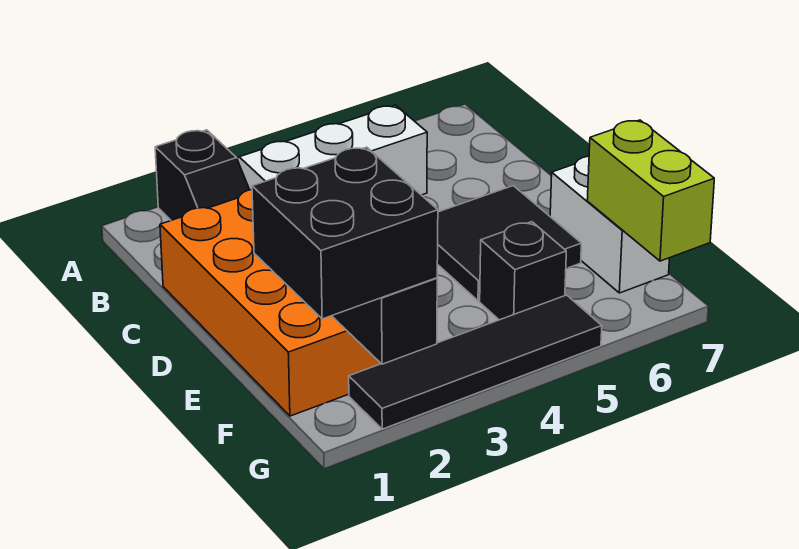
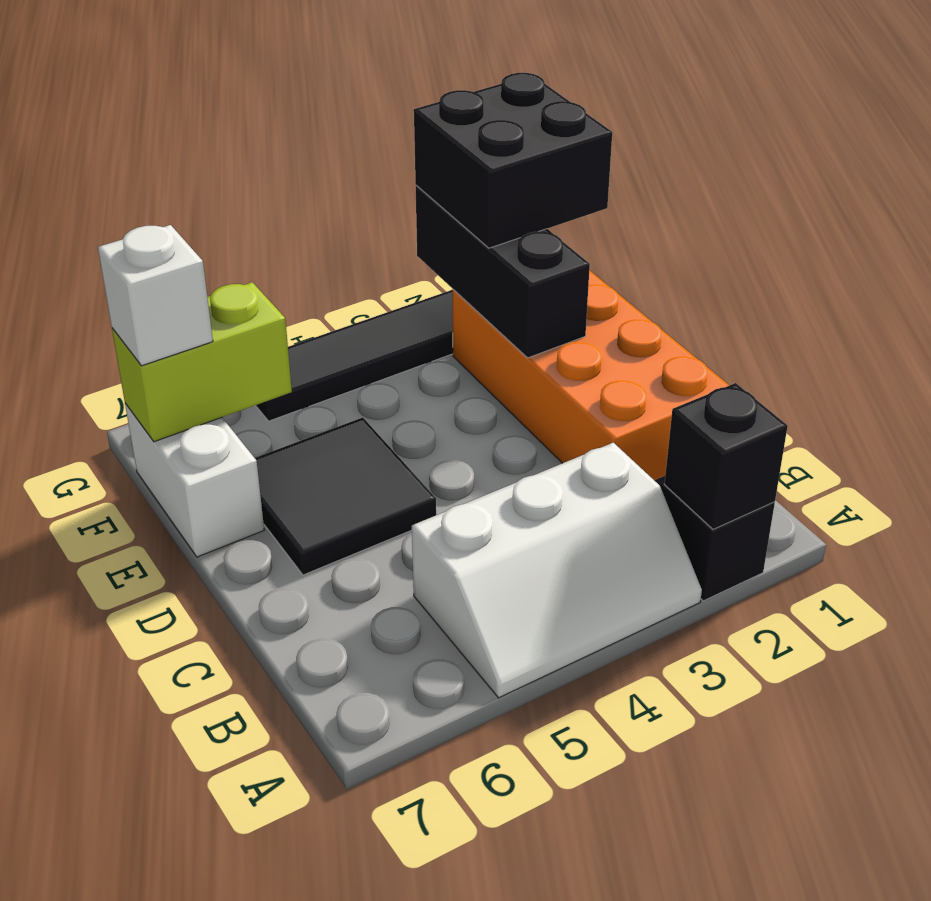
black 1x1 brick [480,222,566,320] -> black 1x1 brick moved to [664,383,788,529]
lime 1x2 brick [587,120,714,261] -> lime 1x2 brick turned to [112,282,292,442]
none -> white 1x1 brick [98,225,213,366]

